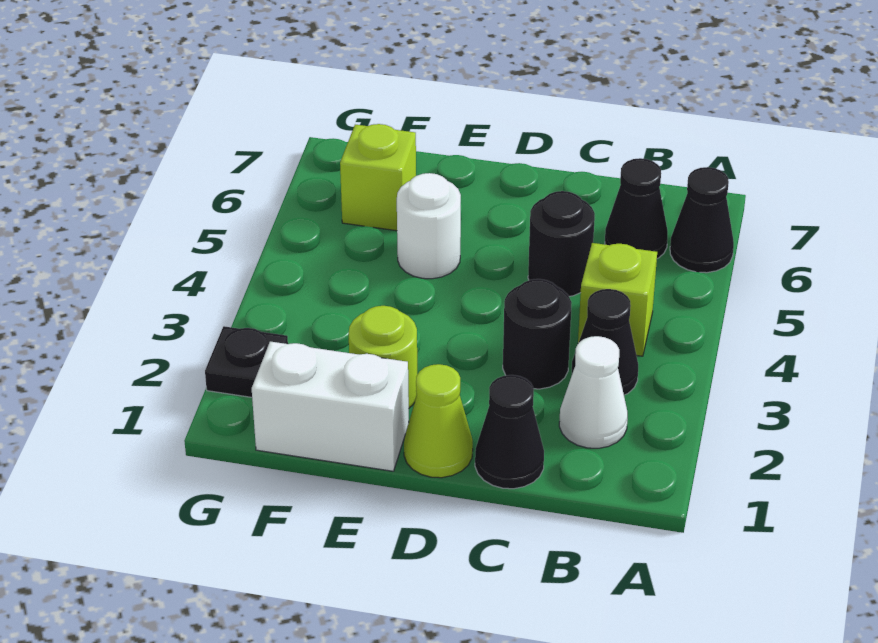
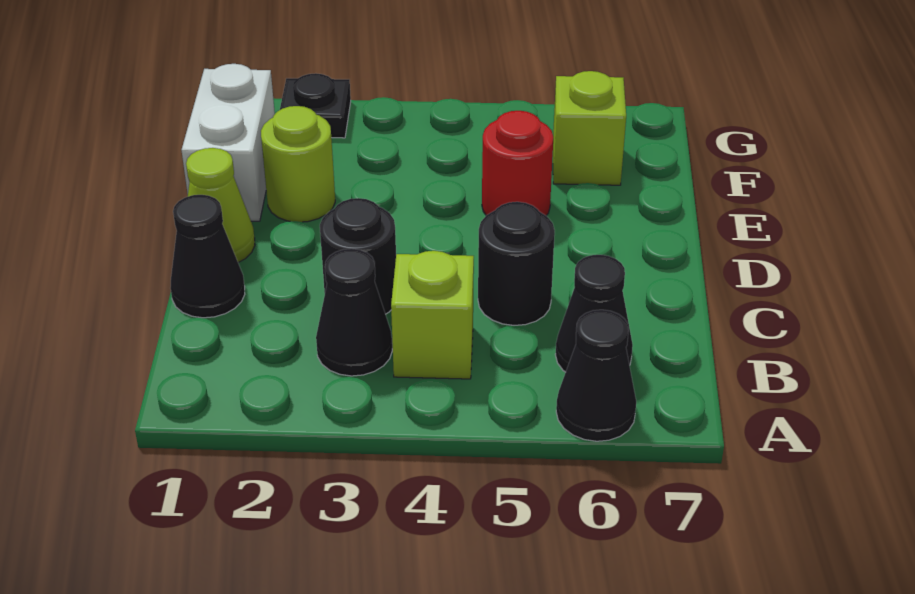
white 1x1 cone [559,336,628,448] -> none
white 1x1 round brick [397,173,461,279] -> red 1x1 round brick [482,111,553,216]

